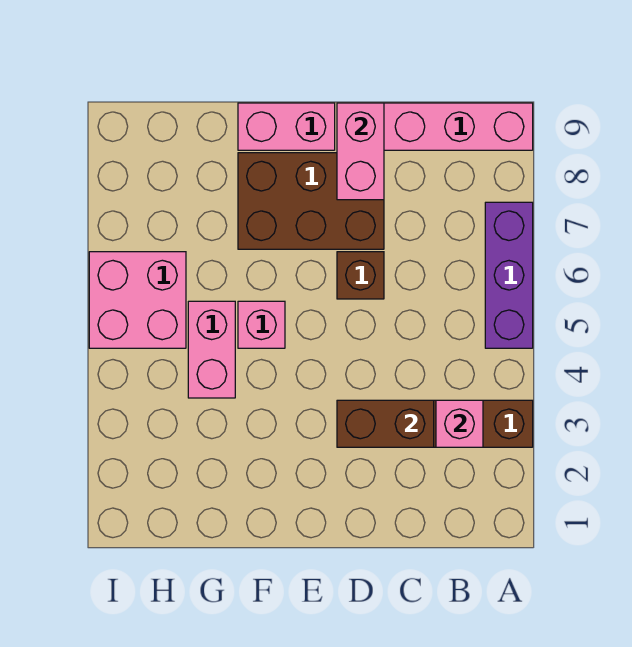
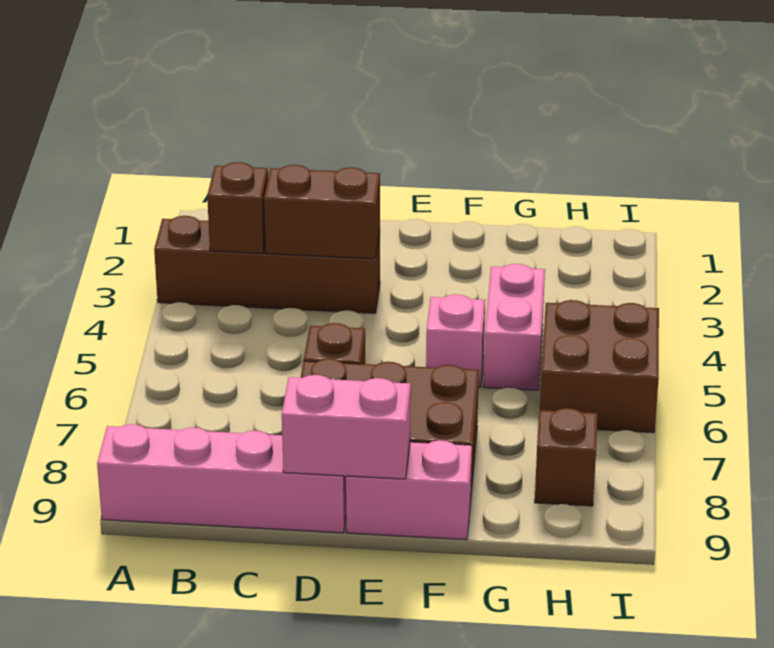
purple 1x3 brick [485,202,533,348] -> none
pink 1x1 brick [436,400,483,447] -> brown 1x1 brick [207,162,268,253]
pink 1x2 brick [337,103,384,200] -> pink 1x2 brick turned to [282,375,411,479]
pink 2x2 brick [89,252,186,348] -> brown 2x2 brick [540,300,659,433]
none -> brown 1x1 brick [535,408,597,506]

